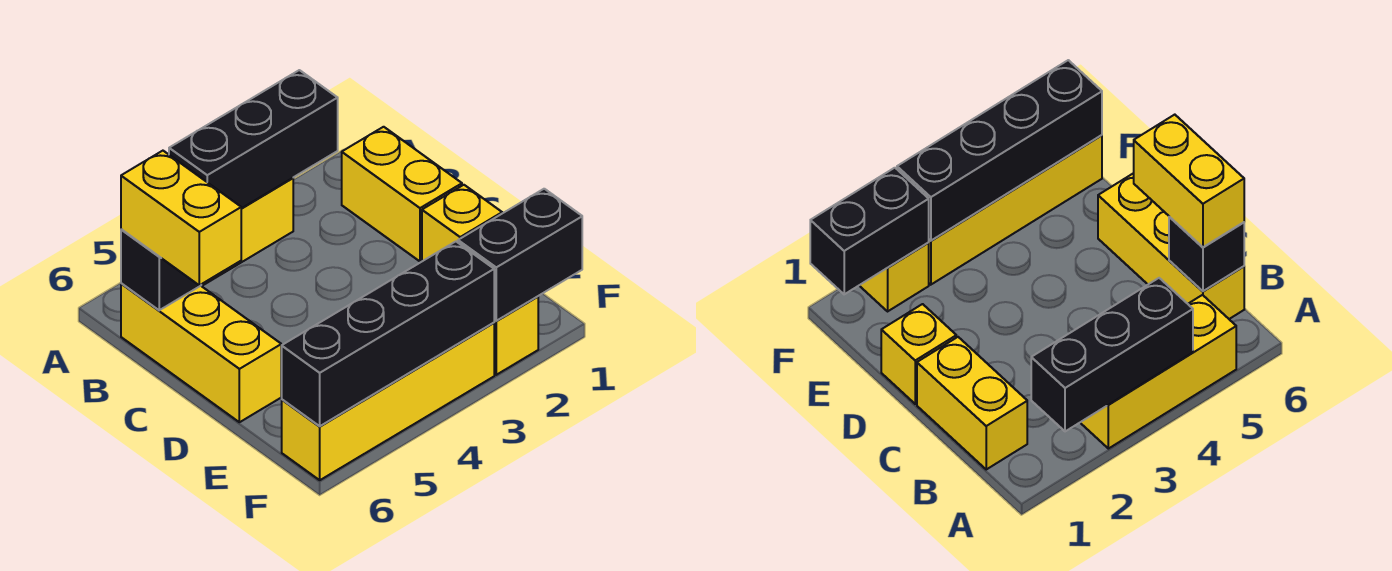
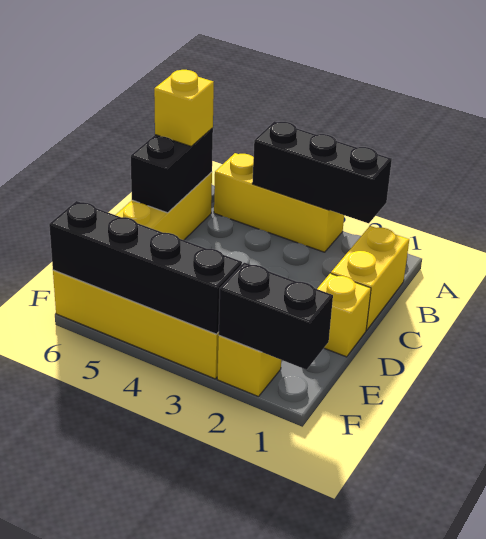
black 1x1 brick [121,229,201,310] -> black 1x2 brick [131,128,213,213]
yellow 1x2 brick [121,151,241,285] -> yellow 1x1 brick [154,70,214,146]

